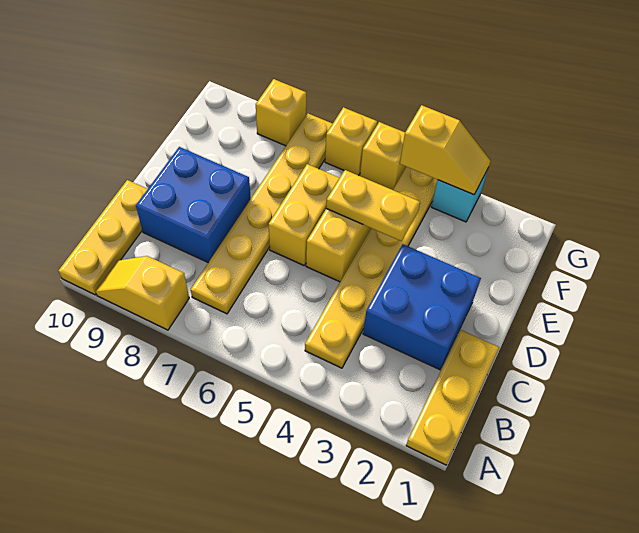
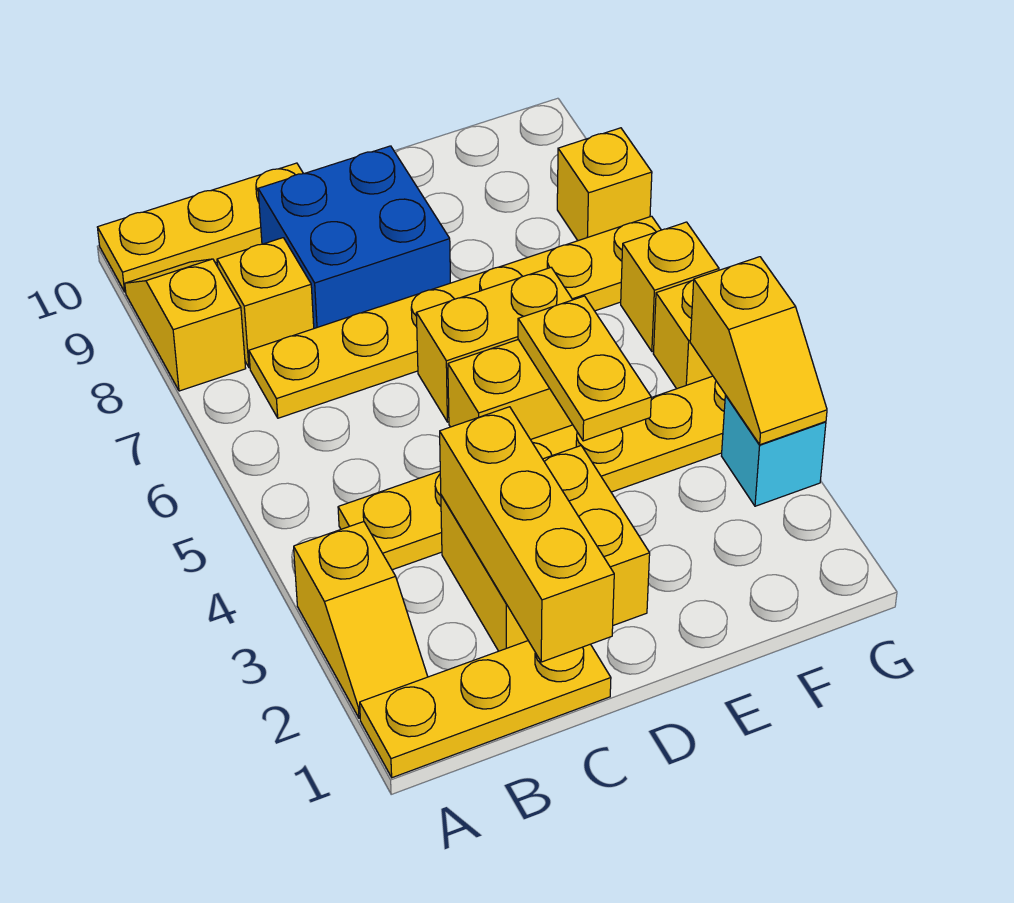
none -> yellow 1x2 slope [294,522,428,718]
none -> yellow 1x1 brick [217,238,314,368]
none -> yellow 1x3 brick [440,407,614,662]
blue 2x2 brick [363,244,481,370] -> yellow 2x2 brick [441,446,650,651]

